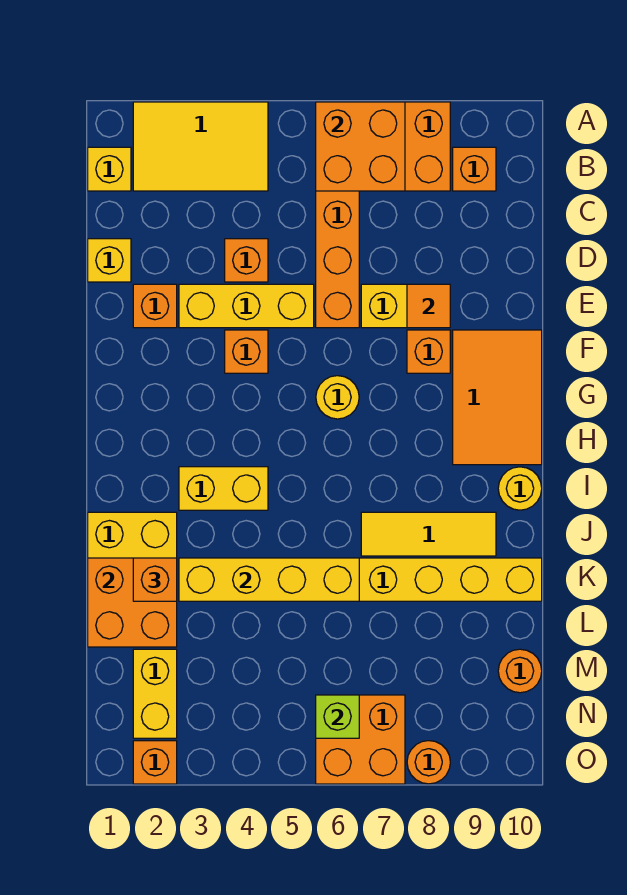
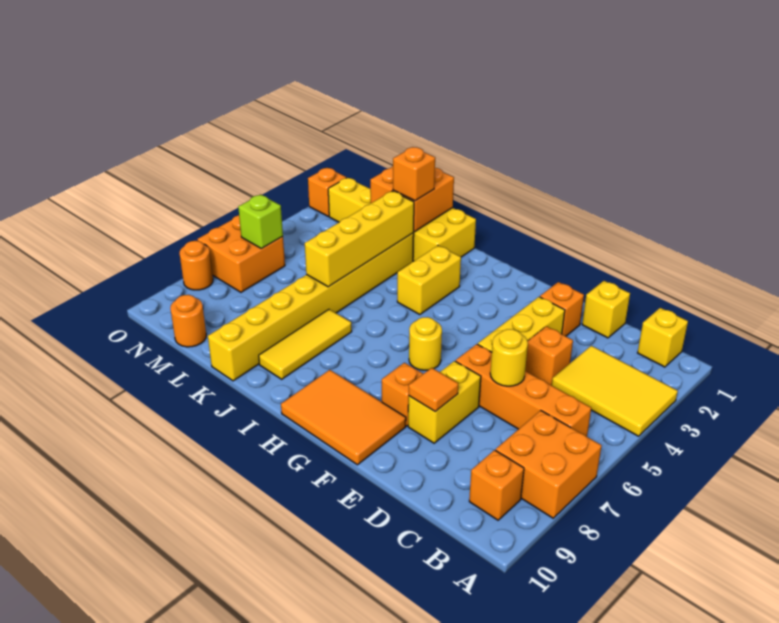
yellow 2x3 tile [133,102,268,191] -> yellow 2x3 tile turned to [552,346,678,436]
orange 2x2 brick [316,102,405,191] -> none
orange 1x1 brick [225,330,268,373] -> none
yellow 1x1 round brick [498,467,542,510] -> yellow 1x1 round brick moved to [490,329,528,386]

